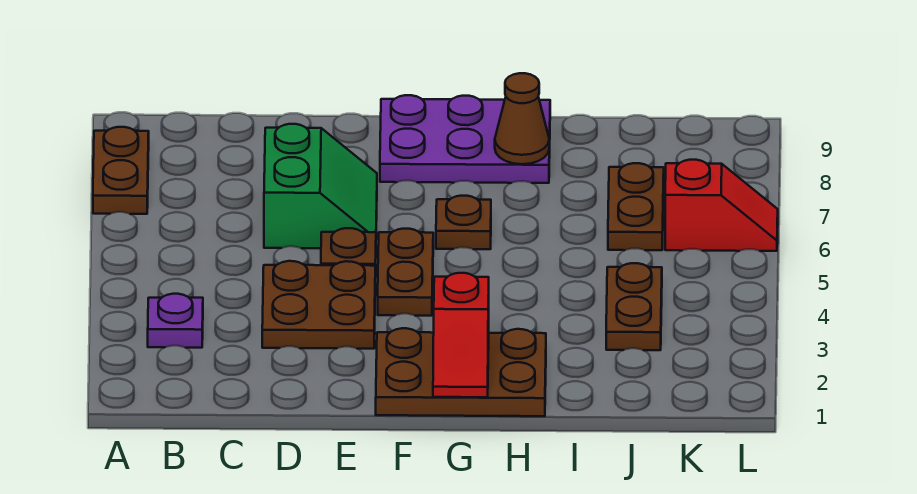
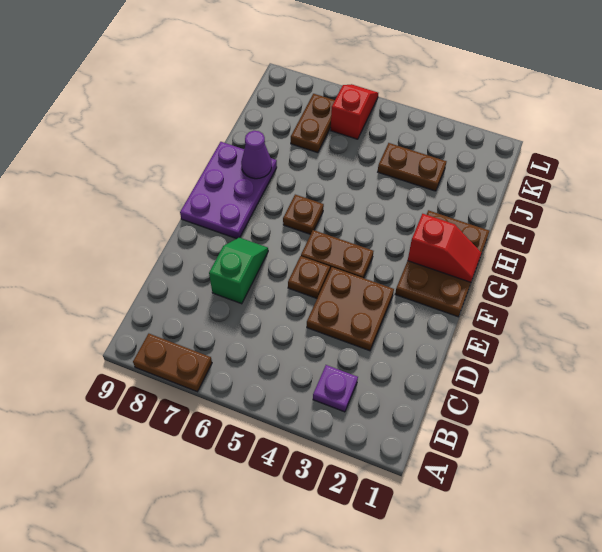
green 2x2 slope [264,124,377,248] -> green 1x2 slope [209,237,268,304]
brown 1x1 cone [495,73,549,164] -> purple 1x1 cone [241,131,272,179]
brown 1x2 plate [608,163,664,250] -> brown 1x2 plate turned to [291,94,335,153]

